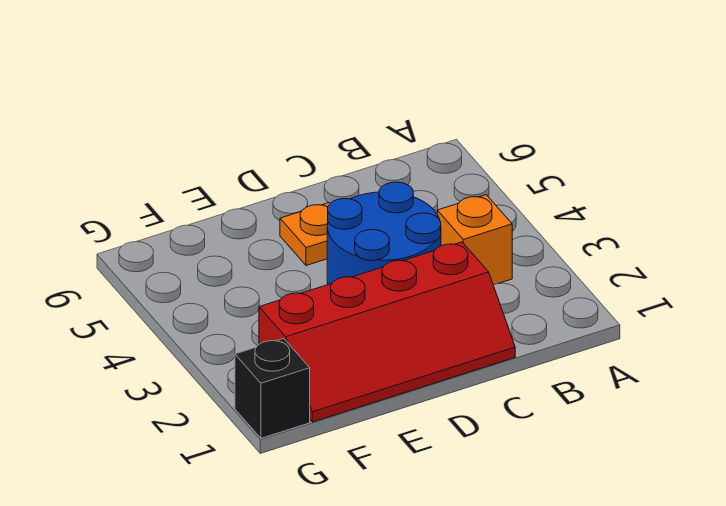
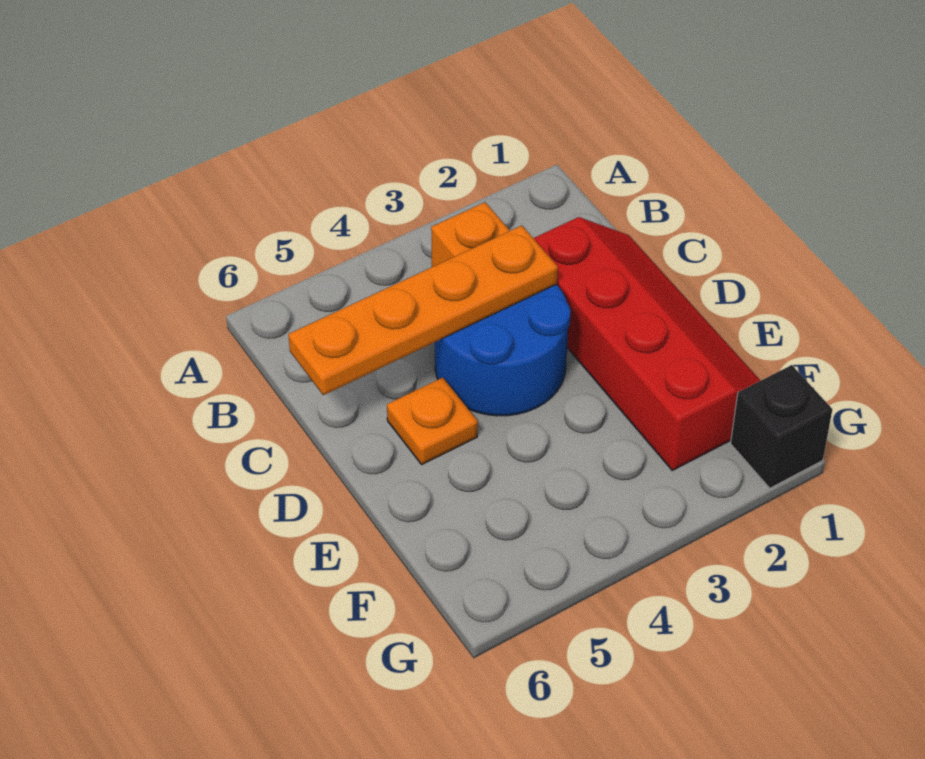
none -> orange 1x4 plate [288,226,558,395]

